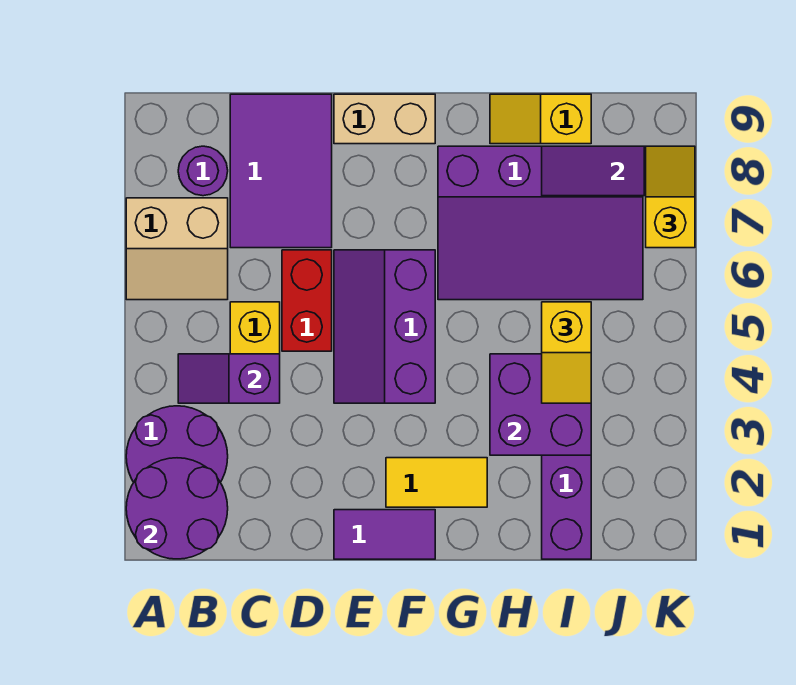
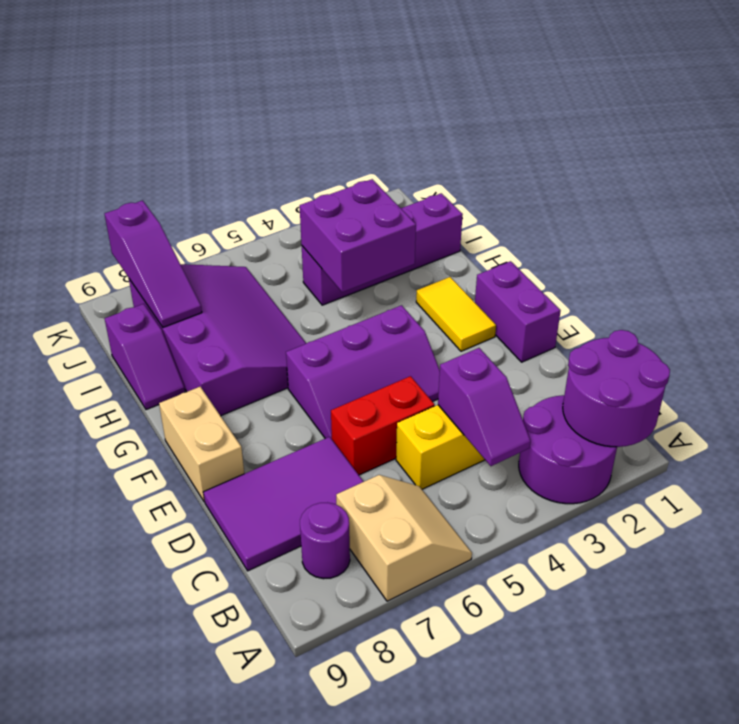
purple 1x2 tile [334,510,435,559] -> purple 1x2 brick [475,261,561,362]
yellow 1x2 slope [490,94,591,144] -> purple 1x2 slope [105,304,185,410]
yellow 1x2 slope [542,302,591,403] -> none
yellow 1x2 slope [646,146,695,248] -> none

